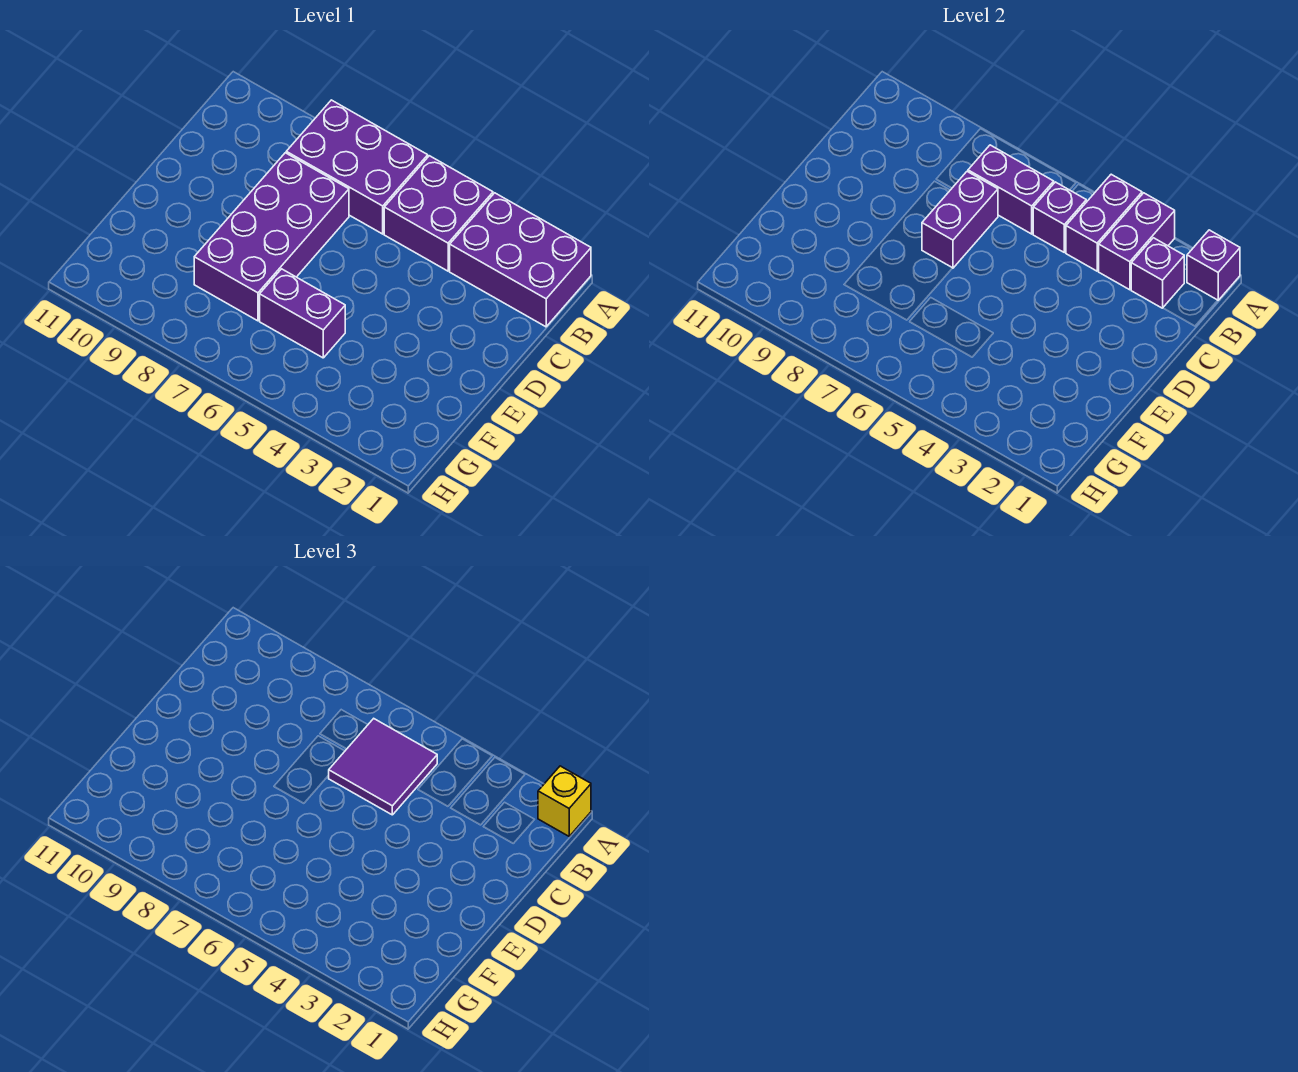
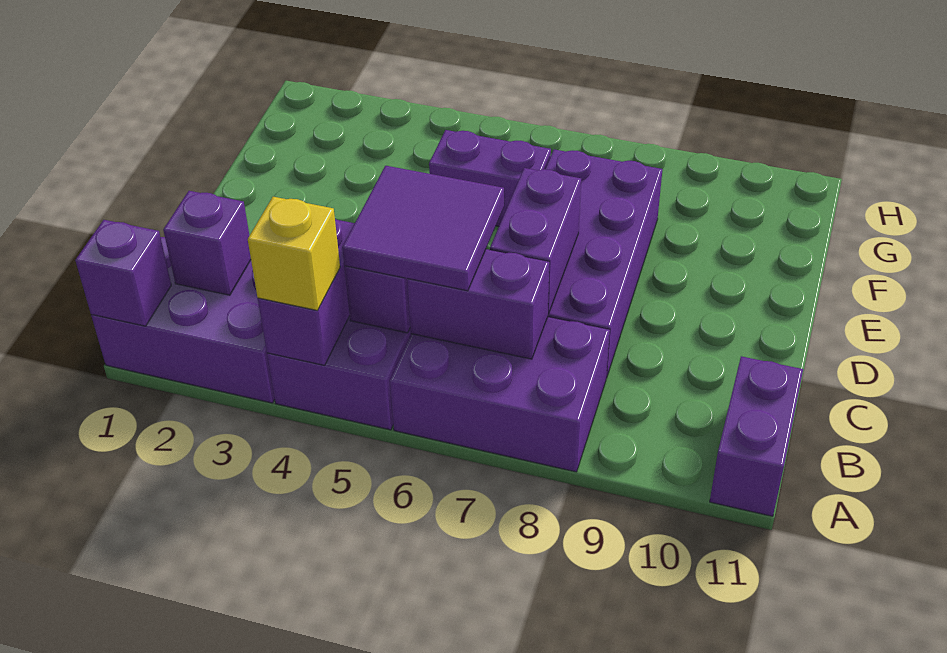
yellow 1x1 brick [538,766,591,836] -> yellow 1x1 brick moved to [248,197,340,311]
purple 1x2 brick [1099,193,1175,290] -> purple 1x2 brick moved to [710,356,803,516]

